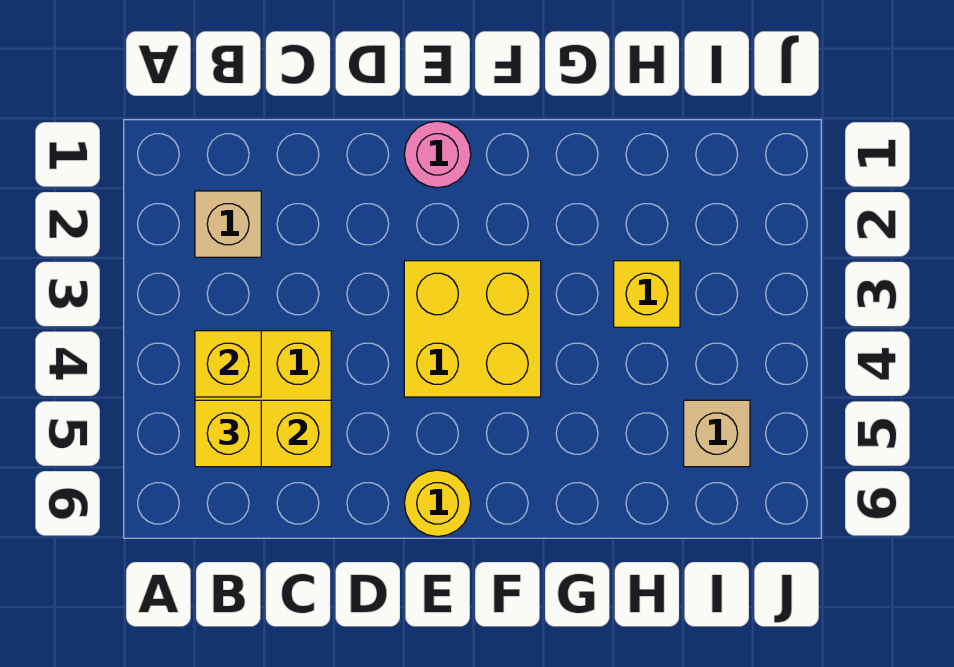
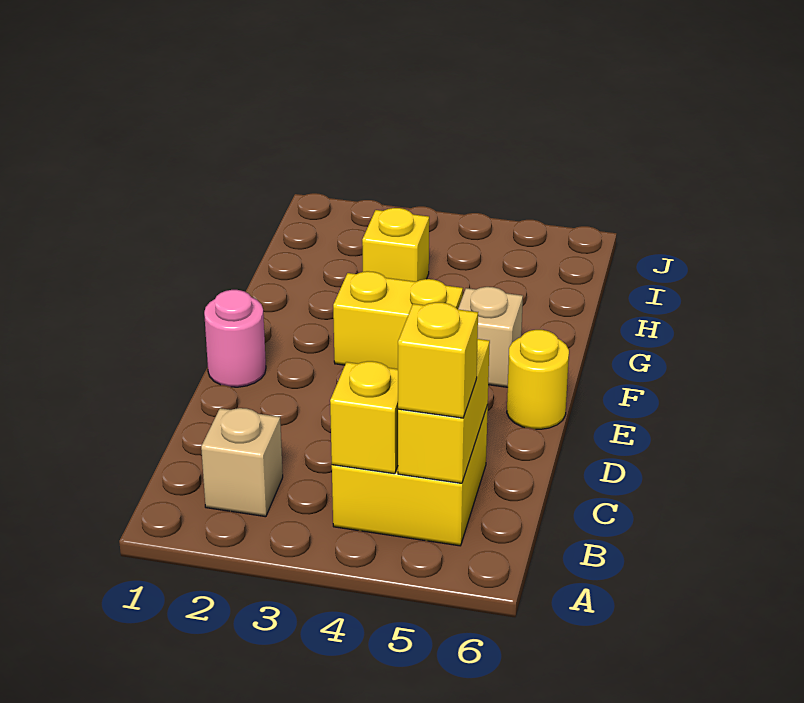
yellow 2x2 brick [404,261,541,397] -> yellow 1x2 brick [333,271,463,369]
tan 1x1 brick [684,400,750,467] -> tan 1x1 brick moved to [458,287,523,387]

